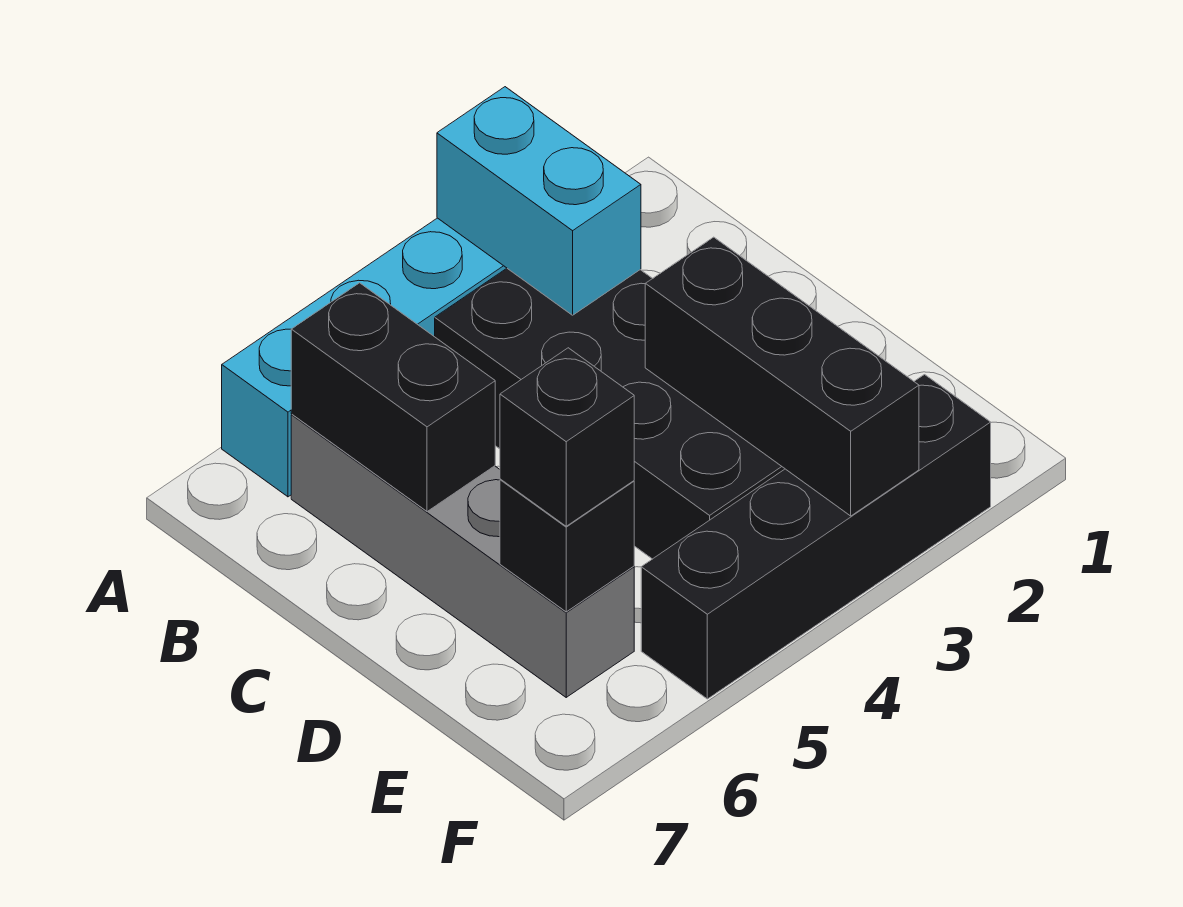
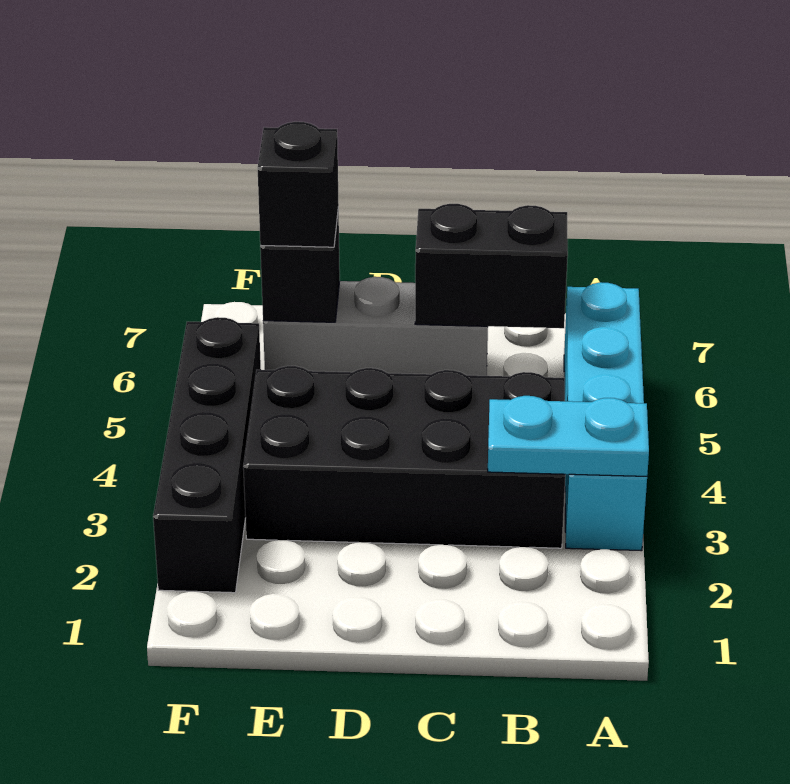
cyan 1x2 brick [437,87,641,315] -> cyan 1x2 plate [488,396,649,476]
grey 1x4 brick [291,415,634,697] -> grey 1x3 brick [263,277,488,376]
black 1x3 brick [645,237,919,516] -> none

